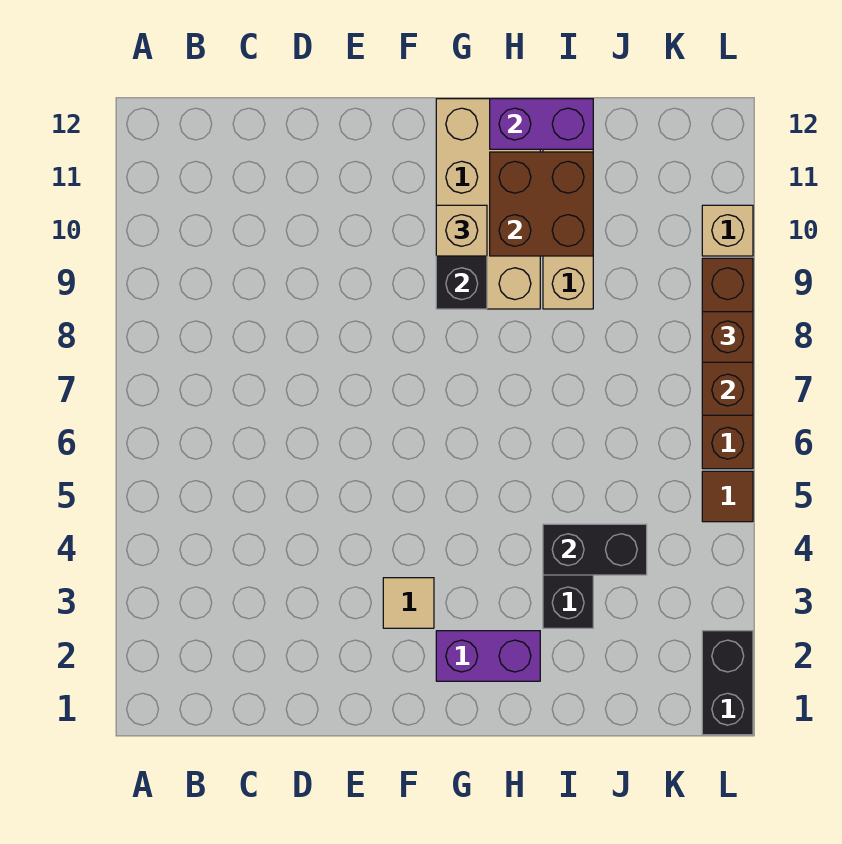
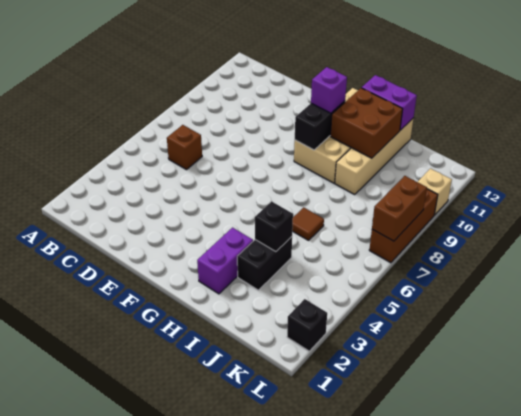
tan 1x1 tile [383,578,434,628] -> none
purple 1x2 brick [436,631,540,681] -> purple 1x2 brick turned to [197,228,253,294]
tan 1x1 brick [436,205,487,256] -> purple 1x1 brick [311,67,347,113]
black 1x2 brick [543,524,647,575] -> black 1x1 brick [255,201,293,252]
black 1x2 brick [702,631,753,735] -> black 1x1 brick [287,299,327,351]
brown 1x1 tile [702,471,753,522] -> brown 1x1 tile moved to [292,207,324,240]
brown 1x4 brick [702,258,753,469] -> brown 1x3 brick [369,189,438,263]
brown 1x1 brick [702,312,753,362] -> brown 1x1 brick moved to [167,125,202,170]

